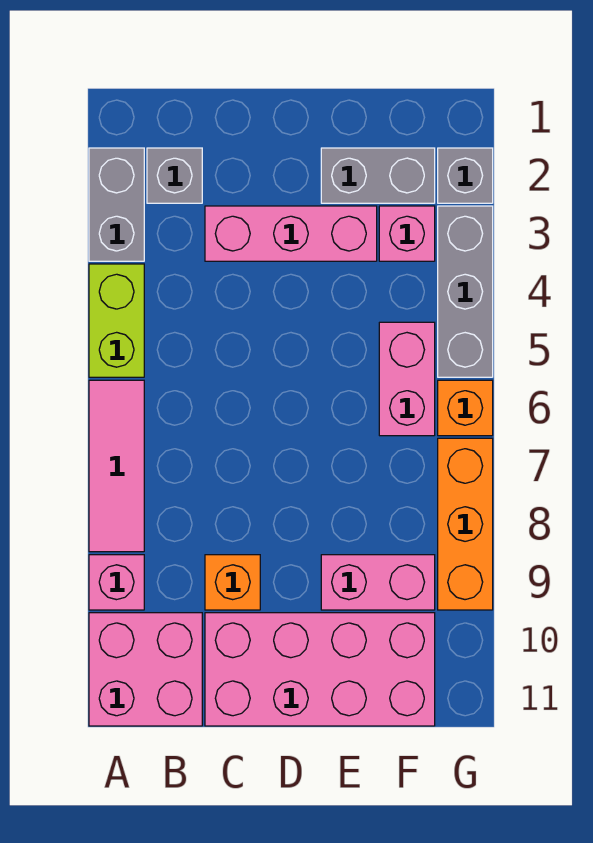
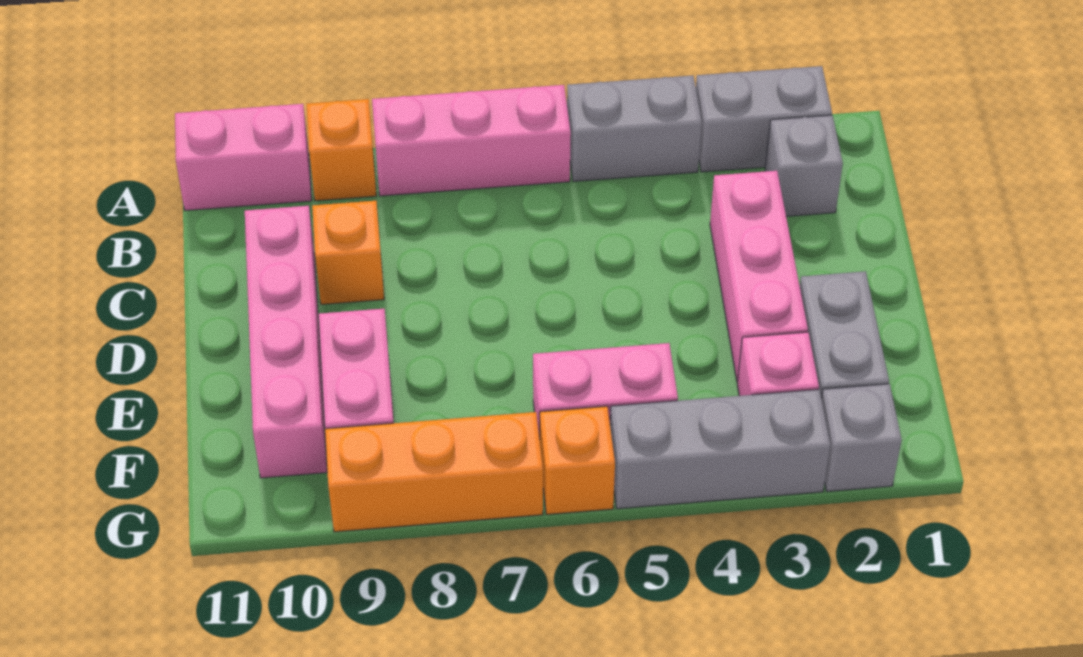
lime 1x2 brick [89,264,144,377] -> grey 1x2 brick [567,75,702,182]
pink 1x3 tile [89,380,144,552] -> pink 1x3 brick [372,85,571,196]
pink 1x1 brick [89,555,144,610] -> orange 1x1 brick [307,99,376,201]
pink 2x2 brick [89,613,202,726] -> pink 1x2 brick [175,104,312,210]
pink 2x4 brick [205,613,435,726] -> pink 1x4 brick [245,206,327,478]

